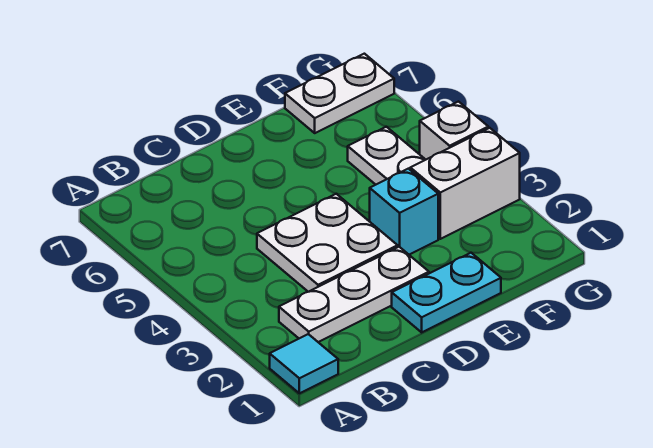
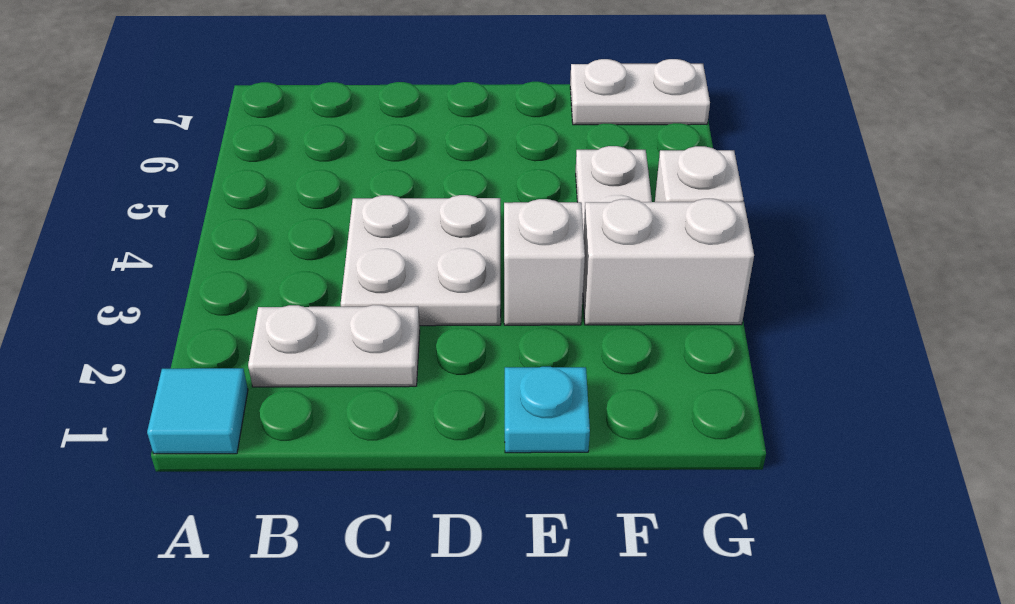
white 1x3 plate [279,247,429,342] -> white 1x2 plate [248,305,420,387]
cyan 1x2 plate [392,253,501,332] -> cyan 1x1 plate [505,367,590,453]
cyan 1x1 brick [370,169,438,255] -> white 1x1 brick [504,199,585,325]

